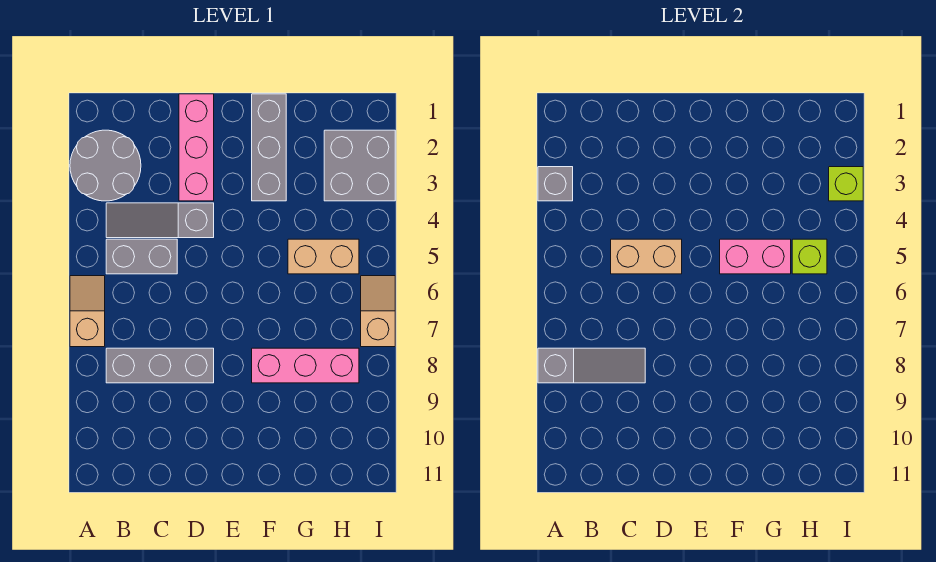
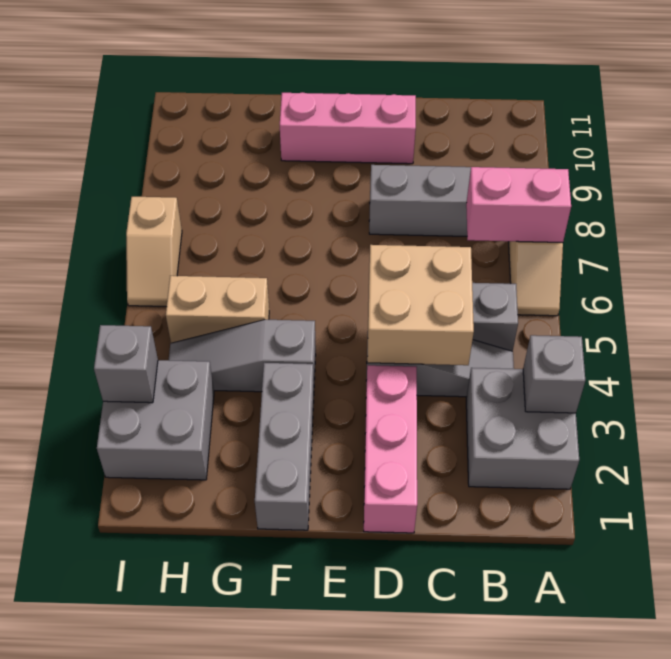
grey 2x2 round brick [70,130,141,201] -> grey 2x2 brick [466,368,579,489]
grey 1x3 slope [538,348,645,383] -> grey 1x3 slope moved to [169,320,316,392]
tan 1x2 brick [611,239,682,274] -> tan 2x2 brick [367,245,474,365]
pink 1x2 brick [720,239,791,274] -> pink 1x2 brick moved to [466,167,571,243]
pink 1x3 brick [252,348,359,383] -> pink 1x3 brick moved to [280,92,416,164]
lime 1x1 brick [792,239,827,274] -> none
lime 1x1 brick [829,167,863,201] -> grey 1x1 brick [94,325,158,403]

